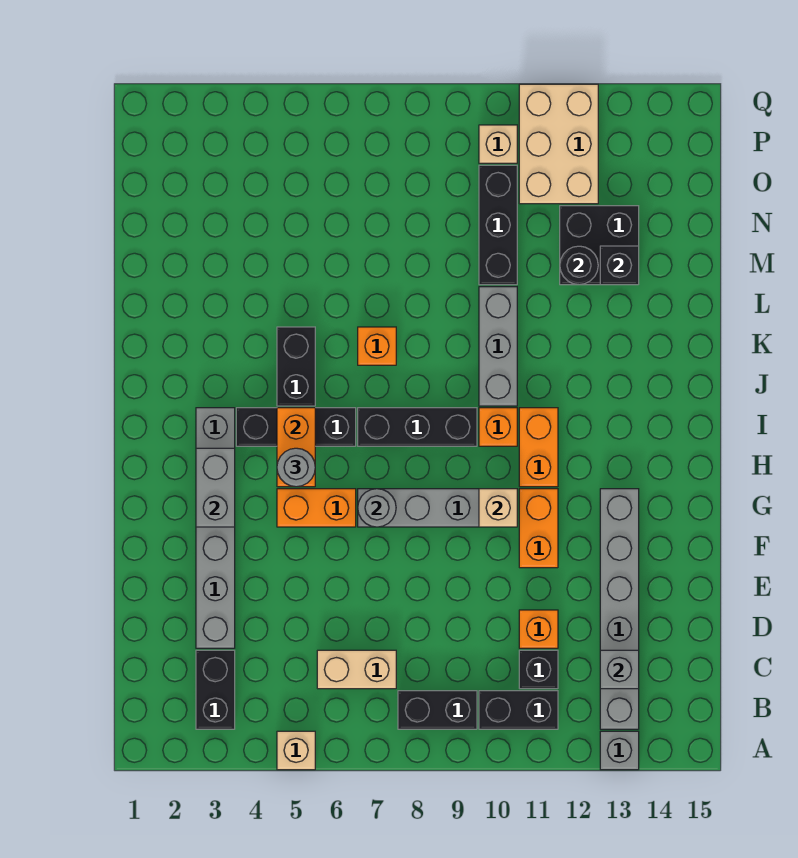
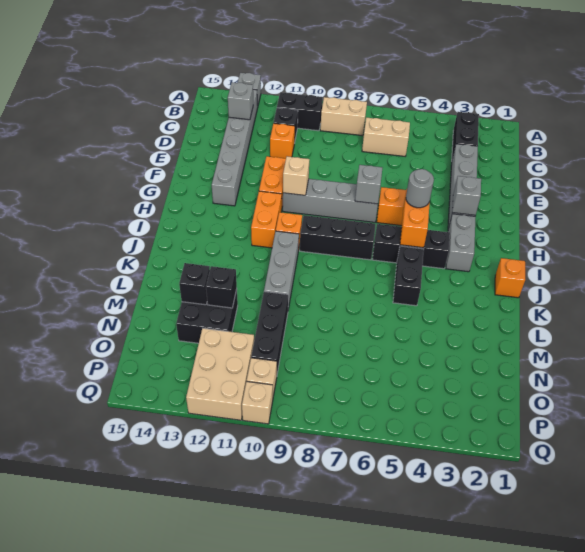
tan 1x1 brick [277,731,315,770] -> tan 1x1 brick moved to [242,381,273,424]
black 1x2 brick [398,691,477,729] -> tan 1x2 brick [320,97,367,136]
grey 1x2 brick [196,448,235,527] -> grey 1x1 brick [452,176,481,215]
grey 1x1 round brick [358,489,396,527] -> grey 1x1 brick [355,165,382,204]
orange 1x1 brick [358,327,396,365] -> orange 1x1 brick moved to [495,258,525,298]
black 1x1 round brick [560,246,598,285] -> black 1x1 brick [206,266,237,308]

